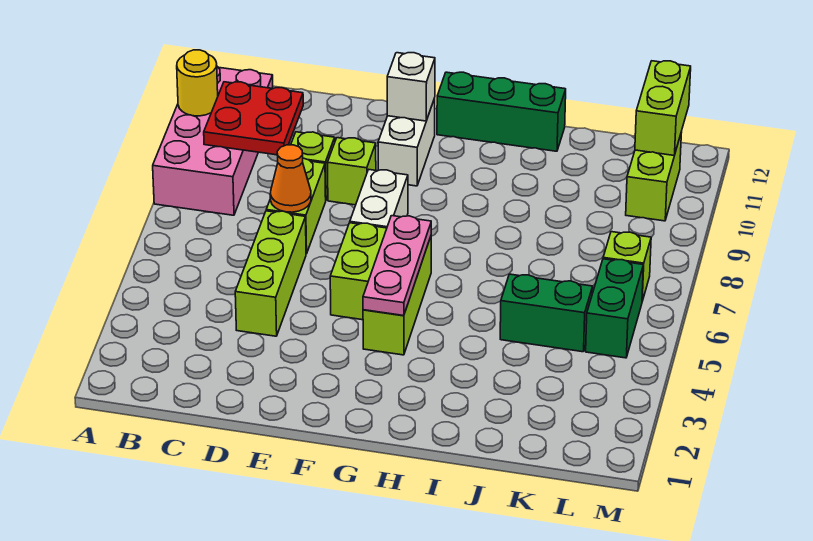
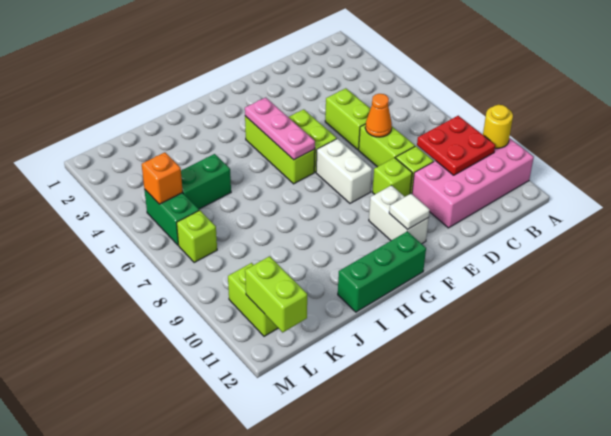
pink 2x4 brick [153,67,273,215] -> pink 2x4 brick turned to [412,138,534,228]
lime 1x3 brick [235,211,306,336] -> lime 1x2 brick [325,88,370,150]
white 1x1 brick [387,53,435,121] -> white 1x1 tile [389,194,430,230]
none -> orange 1x1 brick [142,153,183,204]

